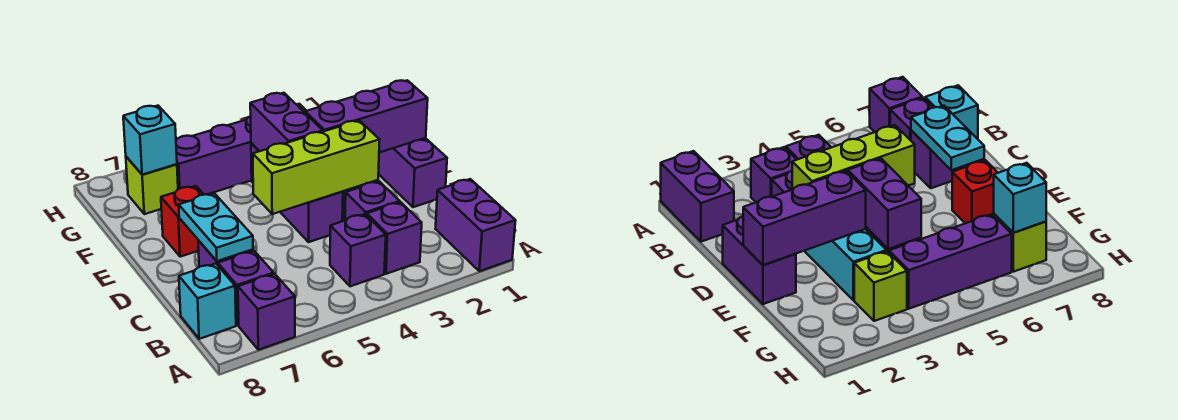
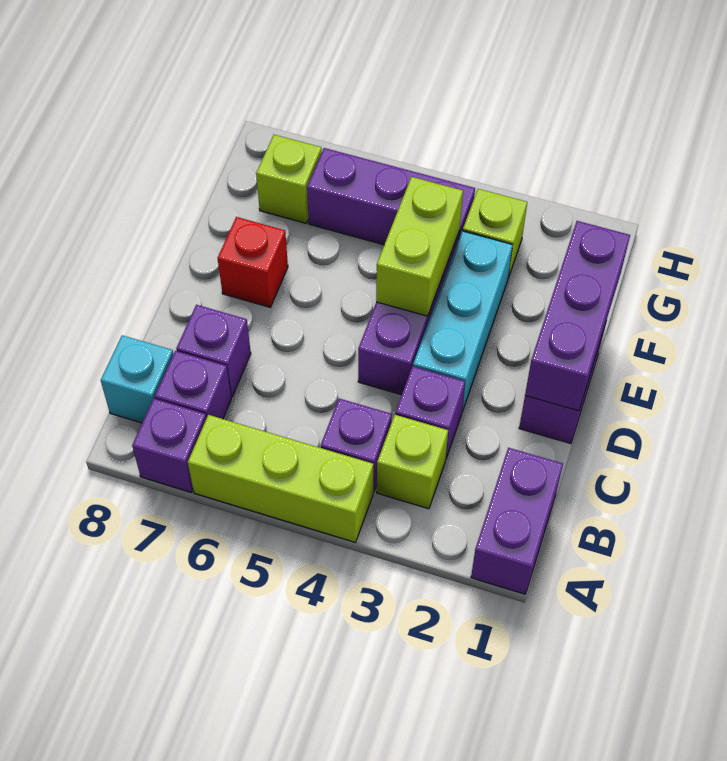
purple 1x1 brick [367,202,422,274] -> lime 1x1 brick [377,415,448,509]
cyan 1x2 plate [179,193,253,261] -> none
lime 1x3 brick [253,121,379,214] -> lime 1x3 brick moved to [188,415,373,542]
purple 1x3 brick [305,80,428,153] -> purple 1x3 brick turned to [525,221,630,411]
purple 1x2 brick [250,93,323,151] -> lime 1x2 brick [376,177,463,316]
cyan 1x1 brick [123,106,177,175] -> none

